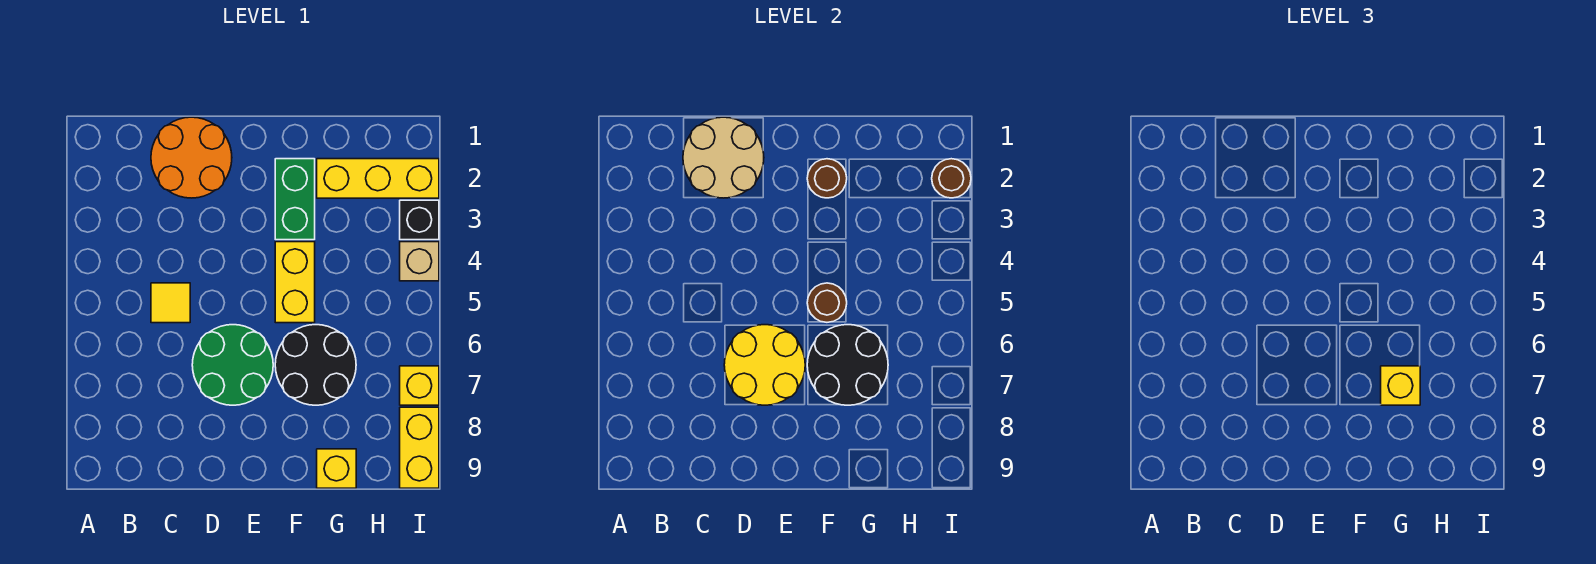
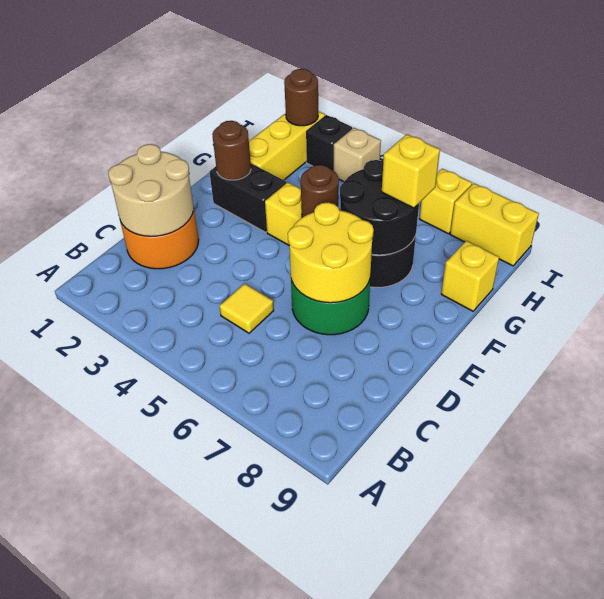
green 1x2 brick [275,159,315,240] -> black 1x2 brick [210,164,286,232]

